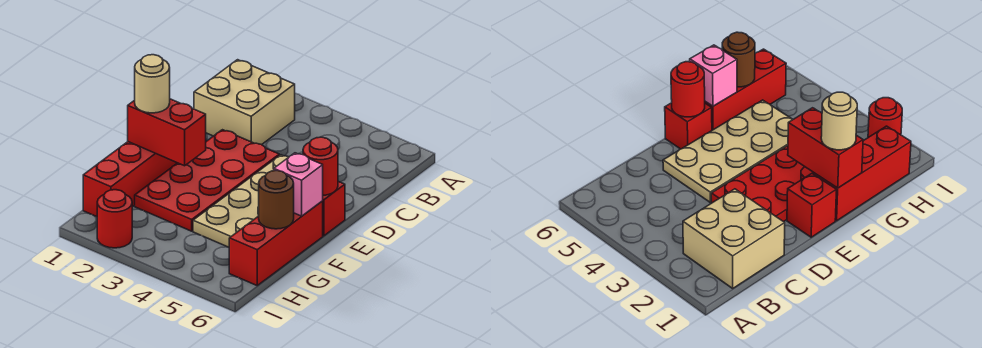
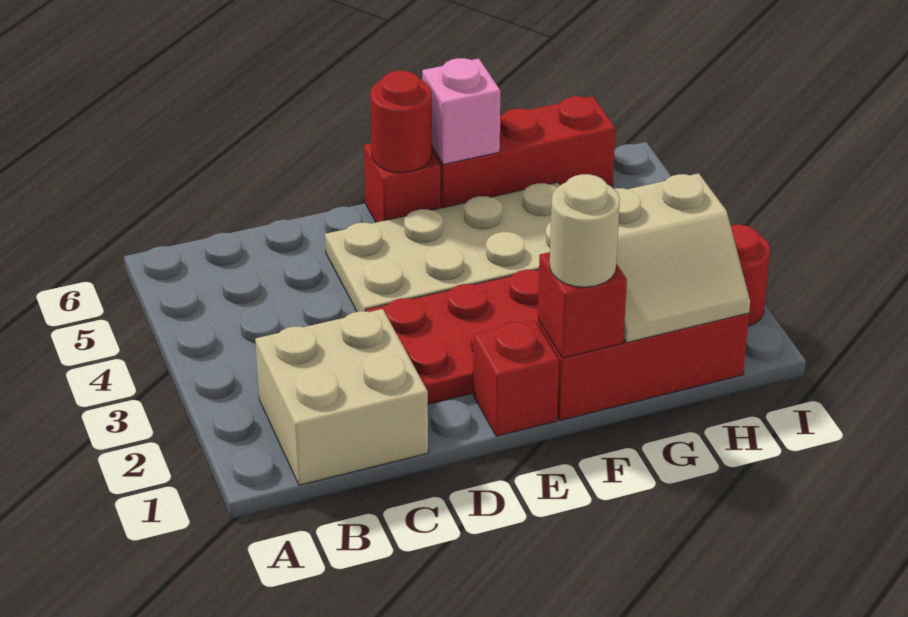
red 1x2 brick [128,99,206,166] -> red 1x1 brick [538,252,627,358]
none -> tan 2x2 slope [615,173,750,343]
brown 1x1 round brick [259,171,294,229] -> none

